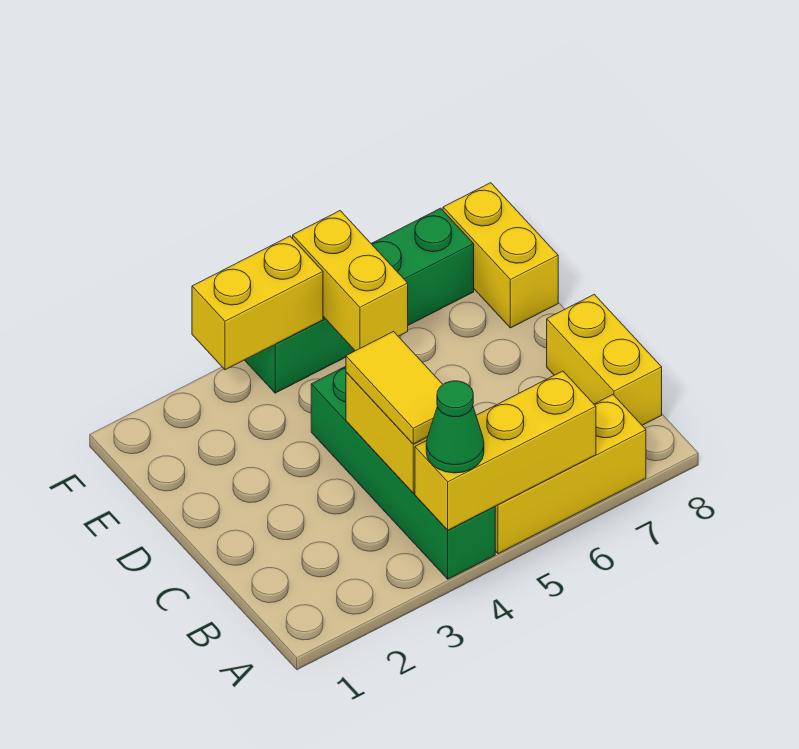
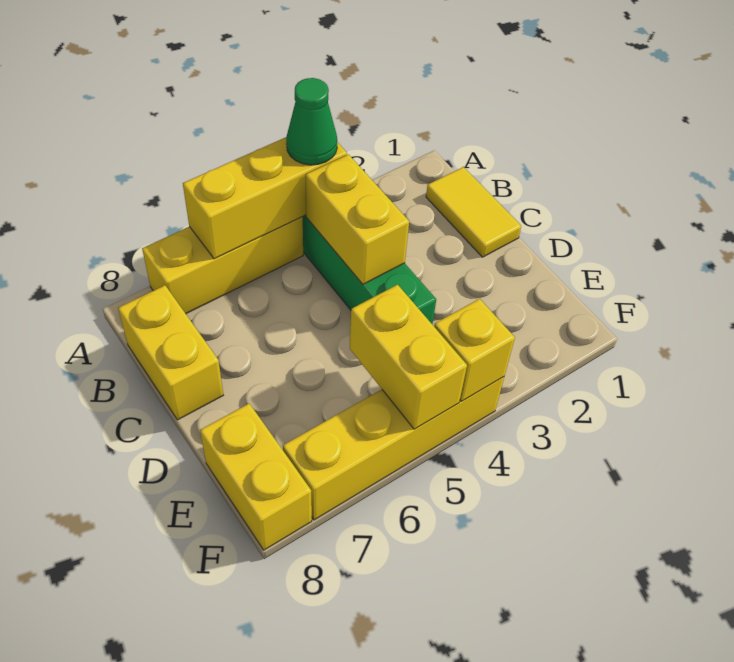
yellow 1x2 tile [346,332,443,444] -> yellow 1x2 tile moved to [426,167,521,257]
yellow 1x2 brick [192,236,323,370] -> yellow 1x1 brick [434,299,515,401]
green 1x4 brick [245,208,474,393] -> yellow 1x4 brick [283,377,504,520]

